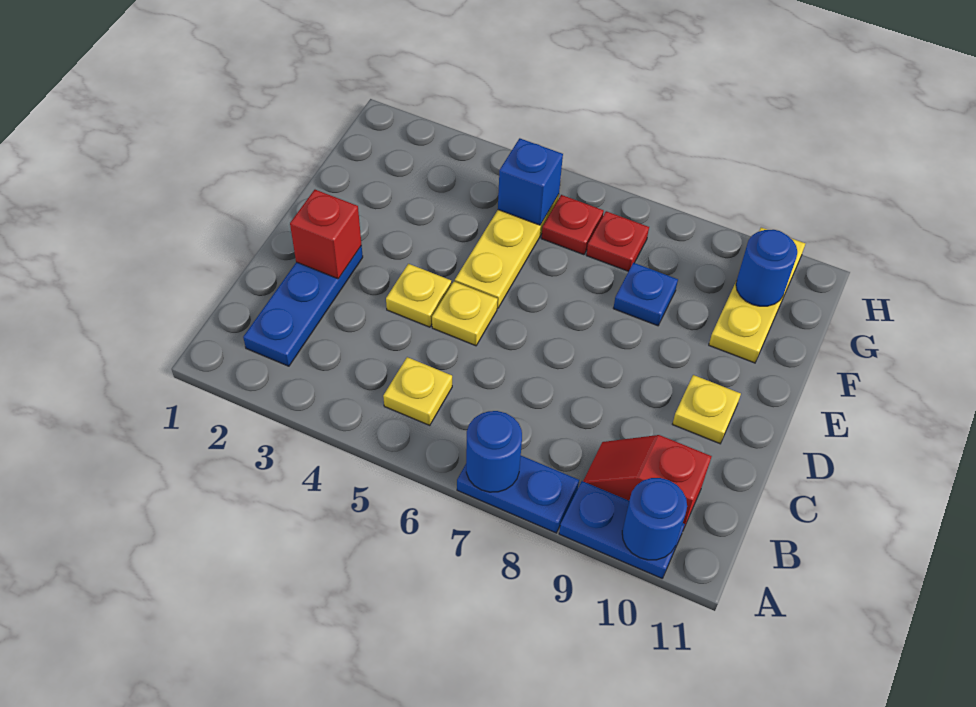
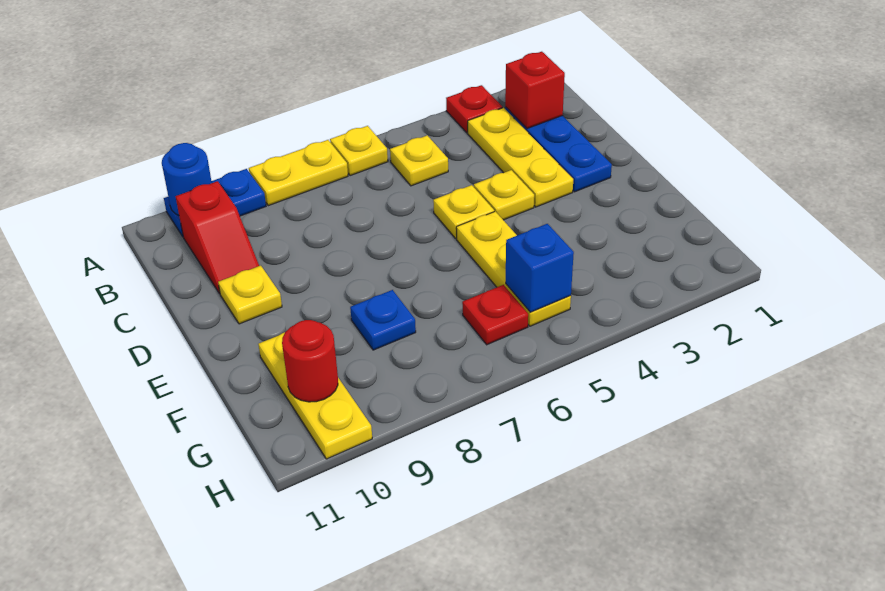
none -> yellow 1x1 plate [330,126,388,176]
blue 1x2 plate [457,456,579,533] -> yellow 1x2 plate [249,140,348,206]
blue 1x1 round brick [466,411,522,492] -> none
none -> yellow 1x3 plate [468,108,573,207]
red 1x2 slope [583,435,712,528] -> red 1x2 slope turned to [176,181,259,294]
red 1x1 brick [290,190,362,279] -> red 1x1 brick moved to [505,52,565,129]
red 1x1 plate [586,211,649,271] -> red 1x1 plate moved to [446,85,502,133]
blue 1x1 round brick [736,230,797,306] -> red 1x1 round brick [282,320,338,402]

